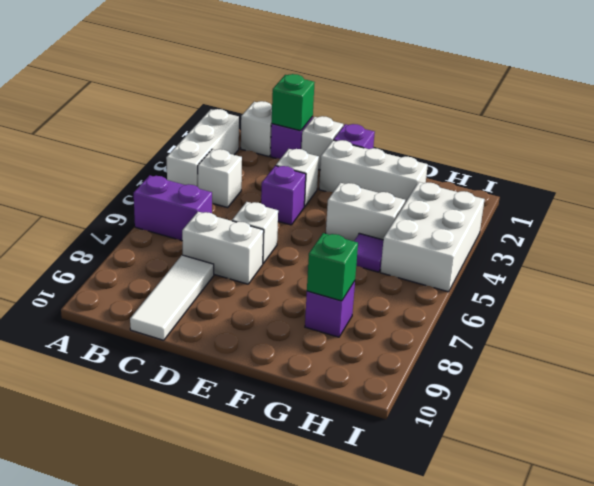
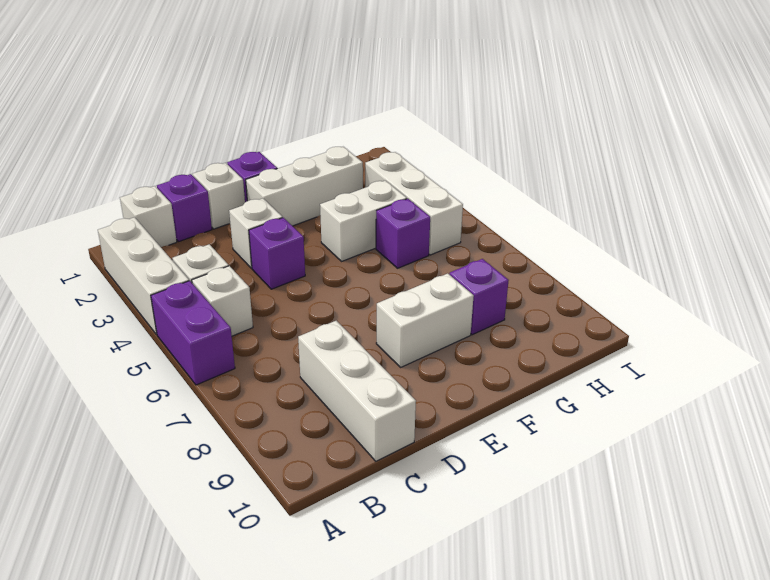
purple 1x2 brick [134,175,212,241] -> purple 1x2 brick turned to [151,281,235,385]
green 1x1 brick [272,74,315,131] -> none
white 1x2 brick [182,212,264,284] -> white 1x2 brick moved to [376,273,474,367]
white 1x3 tile [130,255,214,340] -> white 1x3 brick [298,321,416,461]
white 1x1 brick [232,202,278,263] -> white 1x1 brick moved to [192,266,253,336]
purple 1x1 tile [354,233,383,272] -> purple 1x1 brick [376,199,430,268]
green 1x1 brick [307,233,358,301] -> none
white 2x3 brick [380,182,485,292] -> white 1x3 brick [365,152,463,255]

